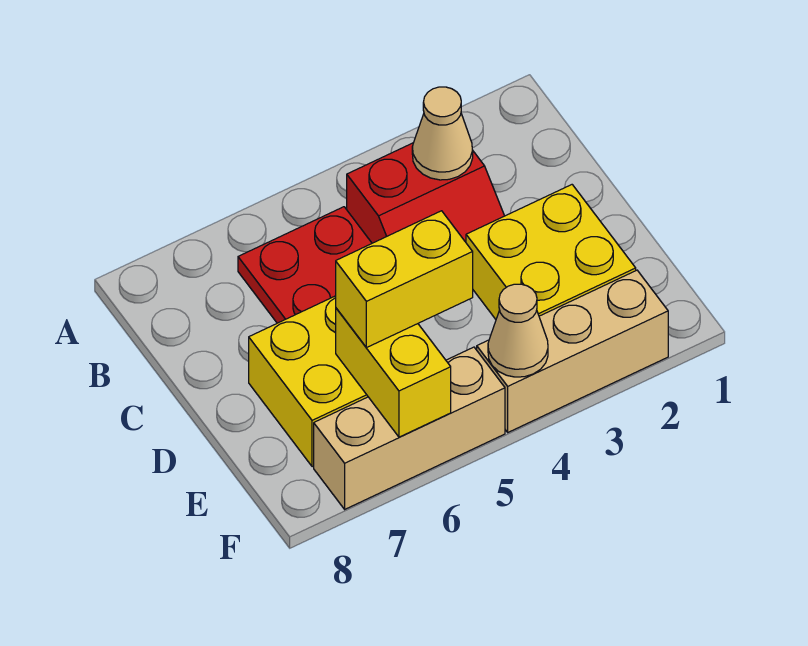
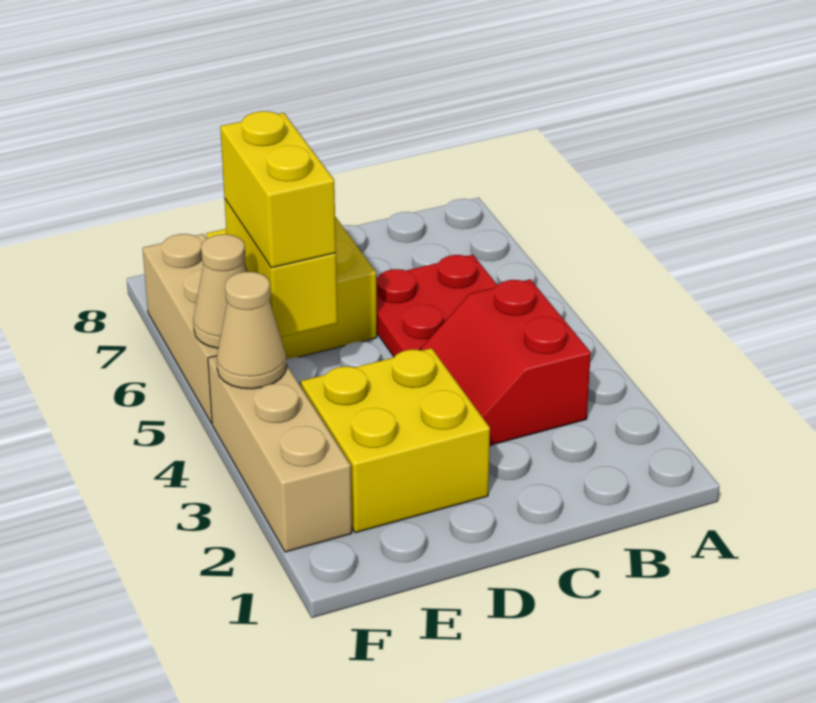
tan 1x1 cone [412,87,473,180] -> tan 1x1 cone moved to [193,234,247,348]
yellow 1x2 brick [336,308,451,437] -> yellow 1x2 brick turned to [225,199,338,337]

